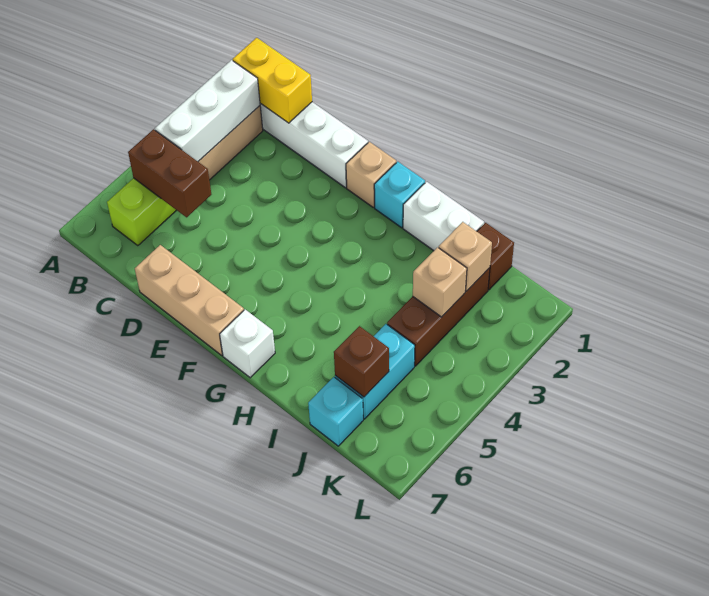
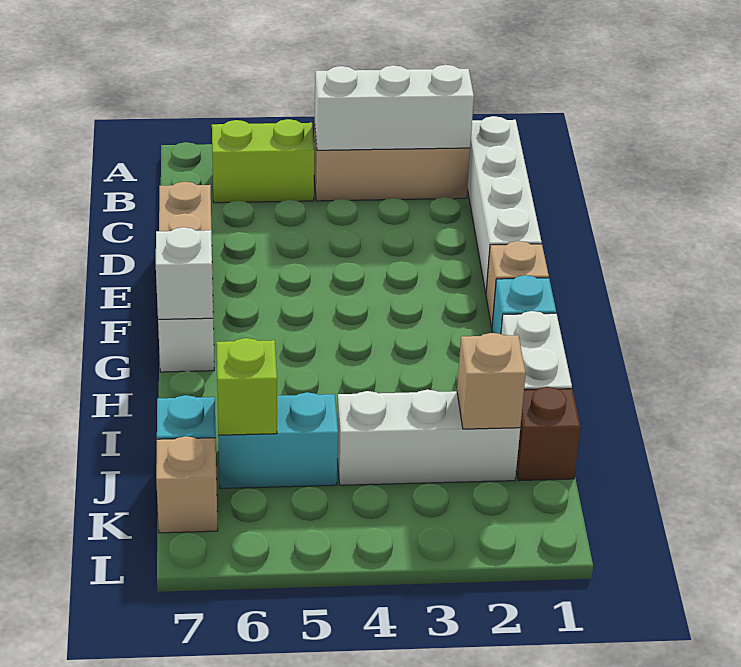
yellow 1x2 brick [233,38,312,123] -> none
brown 1x2 brick [128,129,211,217] -> none
none -> white 1x1 brick [156,227,213,319]
brown 1x3 brick [387,268,490,366] -> white 1x3 brick [337,390,520,485]
tan 1x1 brick [413,247,467,317] -> tan 1x1 brick moved to [156,436,218,533]
brown 1x1 brick [334,326,389,397] -> lime 1x1 brick [216,338,277,435]

